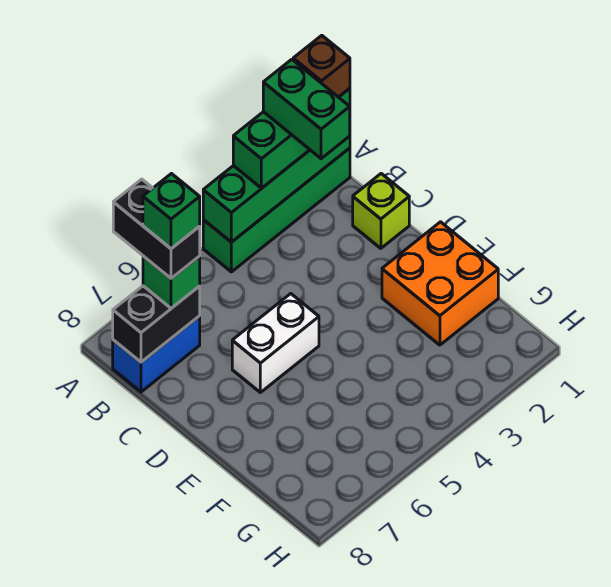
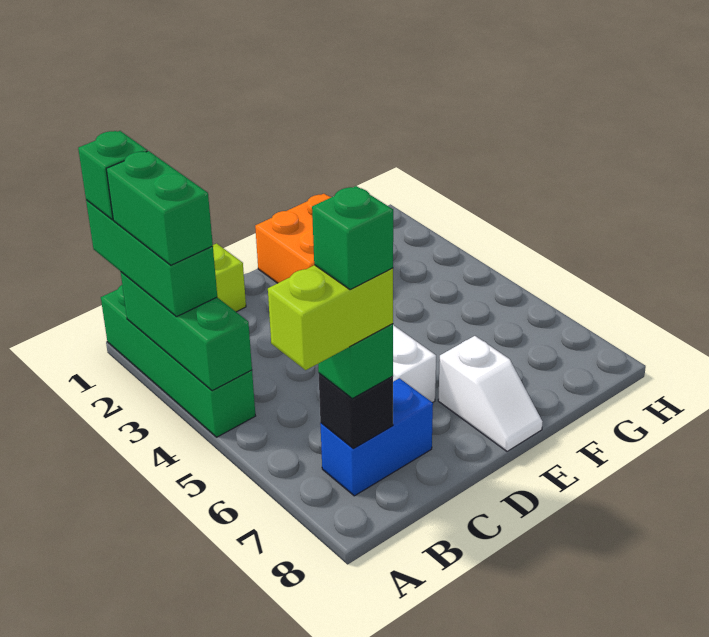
green 1x4 brick [203,136,350,242] -> green 1x3 brick [121,272,252,391]
brown 1x1 brick [293,35,350,97] -> green 1x1 brick [78,131,147,220]
green 1x2 brick [263,59,350,159] -> green 1x2 brick turned to [106,151,213,265]
black 1x2 brick [113,179,200,278] -> lime 1x2 brick [268,265,393,370]
blue 1x2 brick [113,316,200,392] -> blue 1x2 brick turned to [320,378,433,496]
black 1x2 brick [113,286,200,362] -> black 1x1 brick [319,373,393,448]
none -> white 1x2 slope [438,336,542,451]

